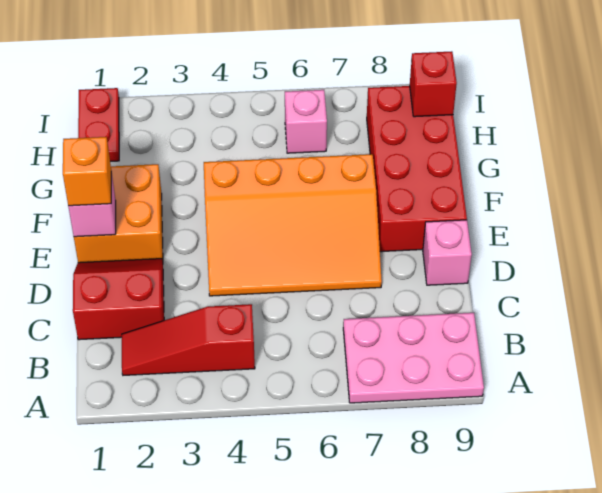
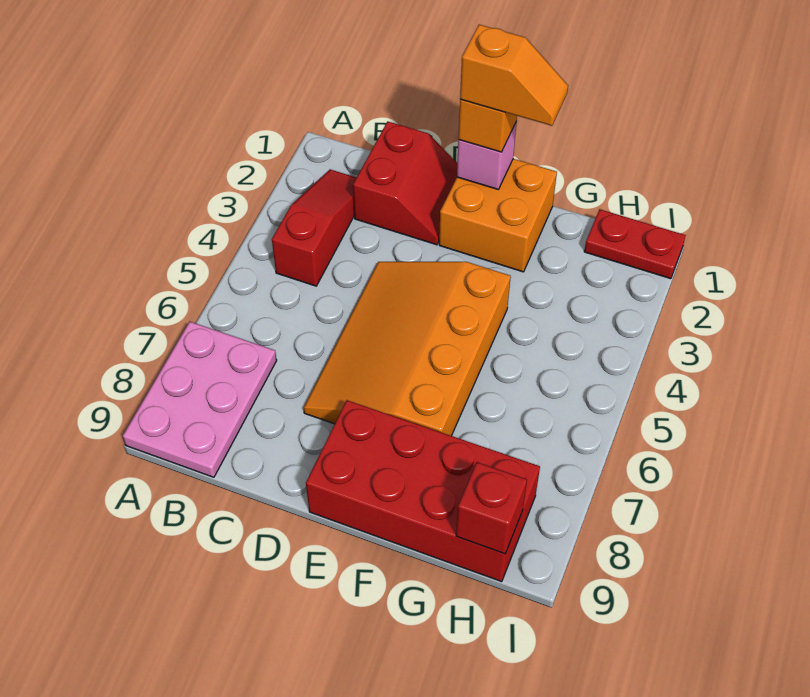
pink 1x1 brick [423,220,472,285] -> none
none -> orange 1x2 slope [460,25,568,126]
pink 1x1 brick [285,90,327,153] -> none

